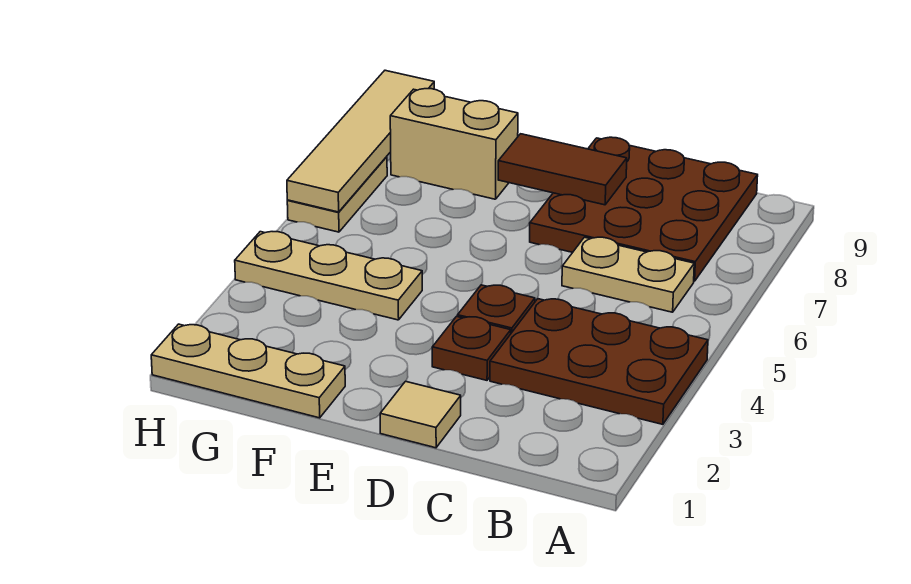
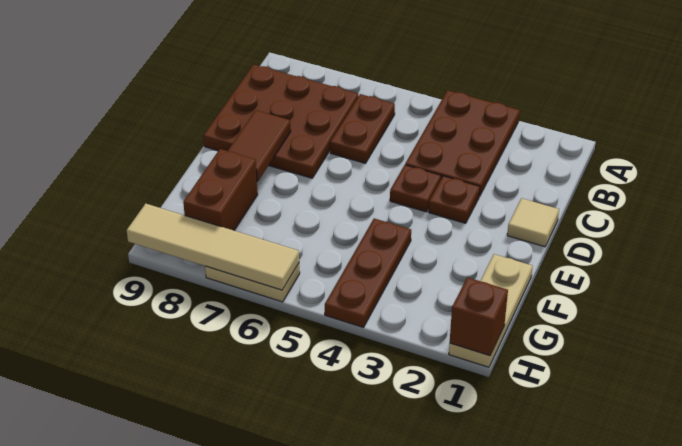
tan 1x2 plate [562,237,694,312] -> brown 1x2 plate [330,94,395,163]
tan 1x3 plate [235,232,422,320] -> brown 1x3 plate [325,218,411,327]
tan 1x2 brick [390,89,518,199] -> brown 1x2 brick [183,149,258,230]
none -> brown 1x1 brick [450,277,508,356]

